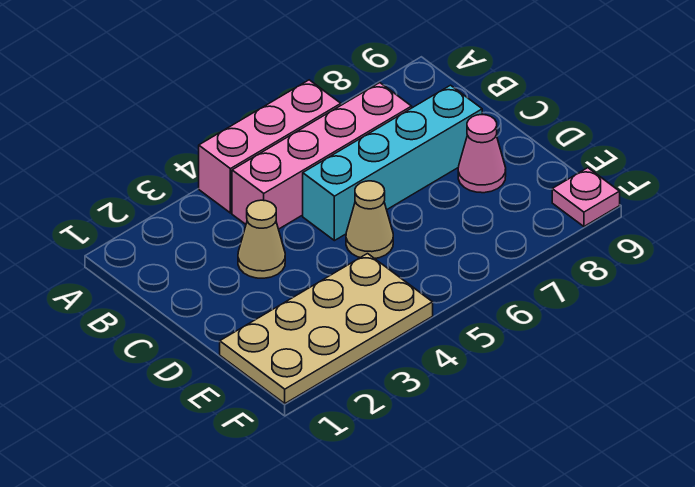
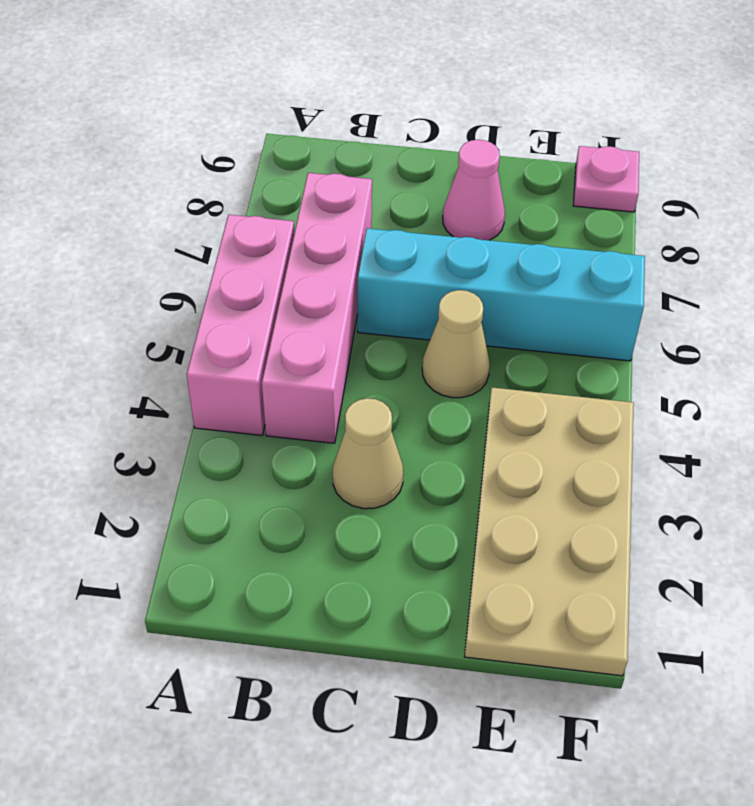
cyan 1x4 brick [303,85,482,241] -> cyan 1x4 brick turned to [358,228,645,361]

